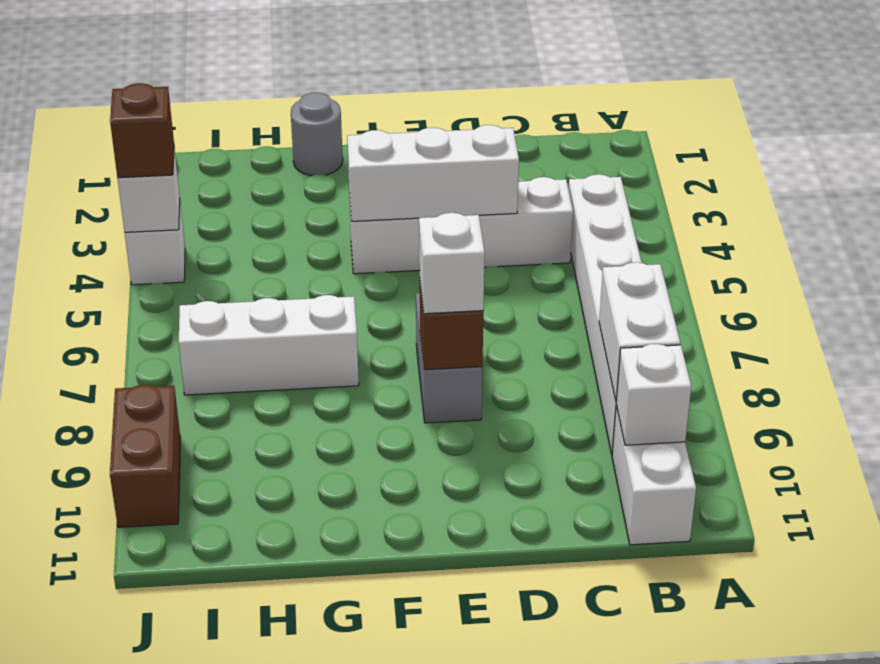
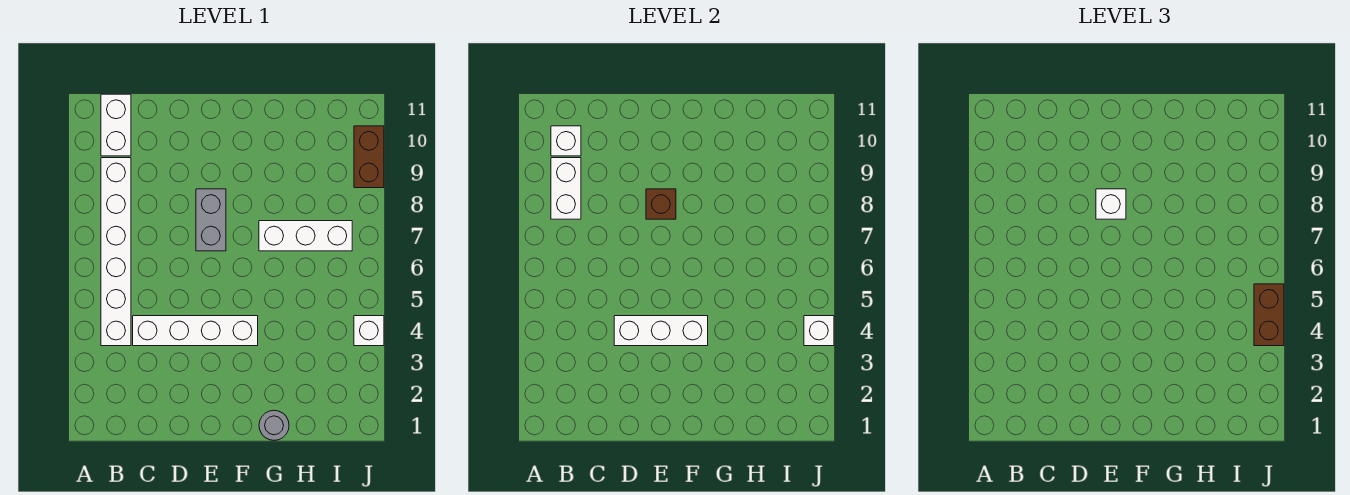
brown 1x1 brick [110,83,174,178] -> brown 1x2 brick [1254,284,1284,346]

